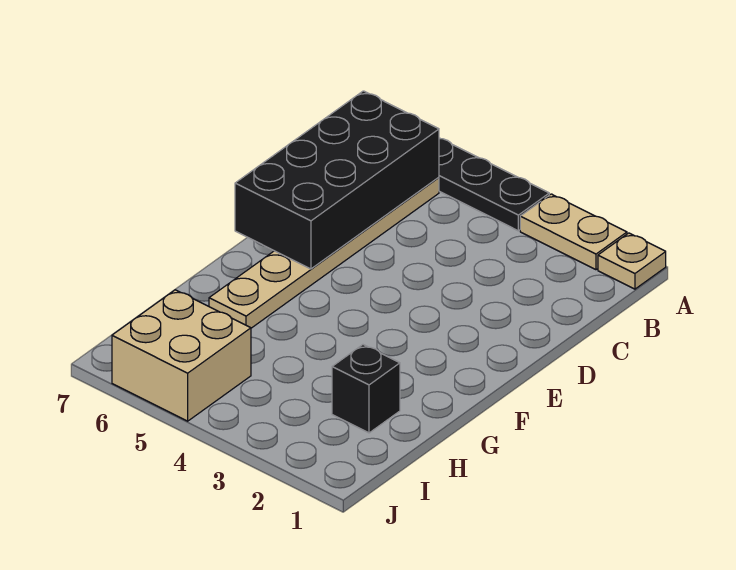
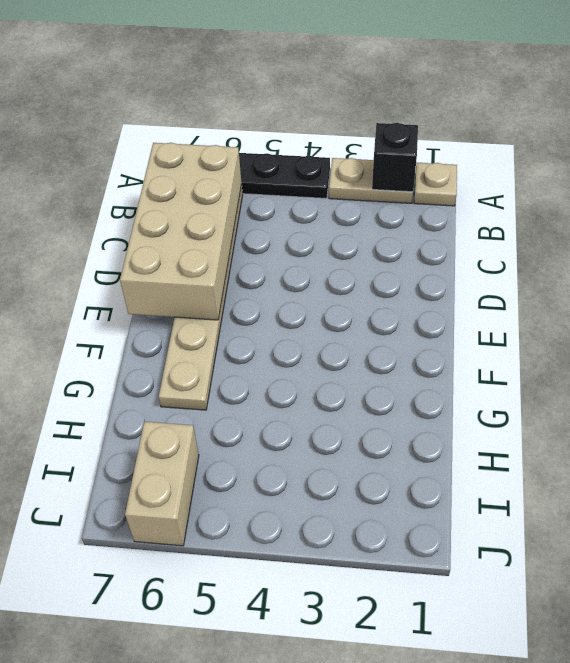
black 2x4 brick [235,91,439,269] -> tan 2x4 brick [120,143,242,320]
black 1x1 brick [332,345,400,433] -> black 1x1 brick moved to [372,123,418,192]
tan 2x2 brick [112,290,251,421] -> tan 1x2 brick [125,422,199,546]

